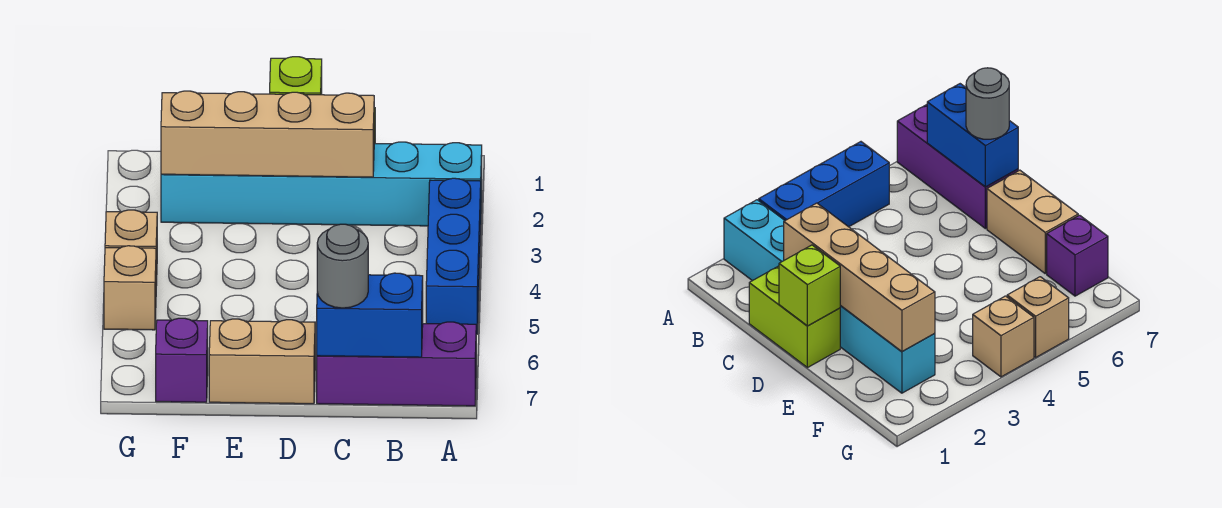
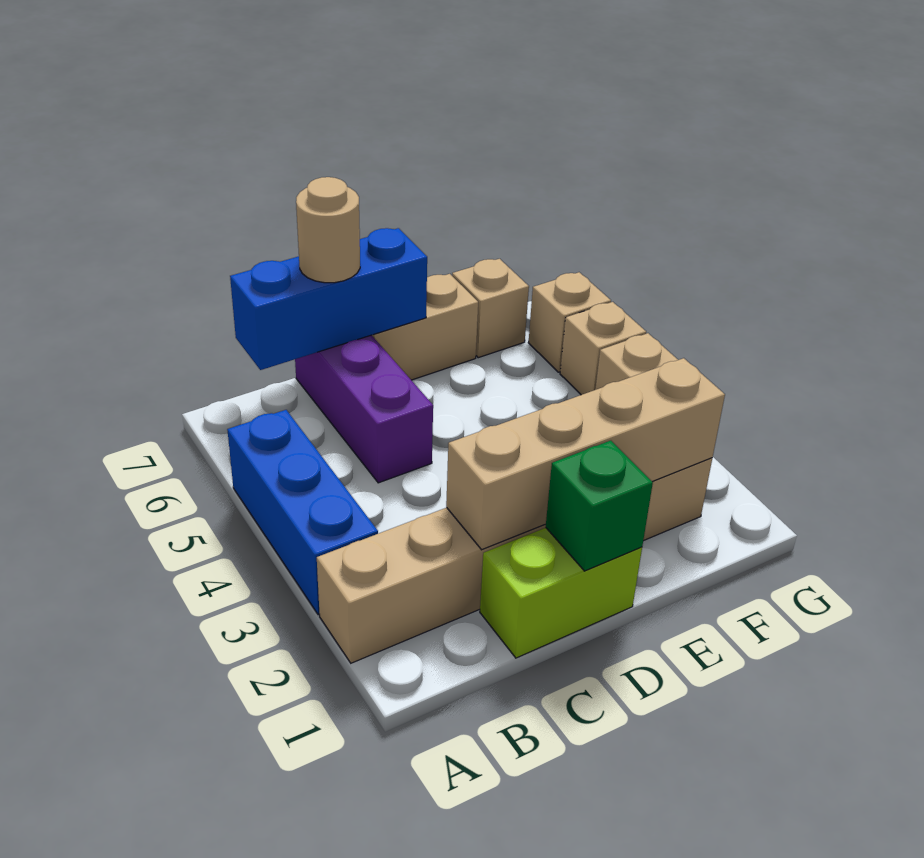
cyan 1x6 brick [161,142,482,226] -> tan 1x6 brick [317,458,712,663]
purple 1x3 brick [317,322,476,406] -> purple 1x3 brick turned to [295,335,433,483]
blue 1x2 brick [317,273,423,357] -> blue 1x3 brick [230,228,427,370]
grey 1x1 round brick [317,224,368,308] -> tan 1x1 round brick [296,177,360,283]
lime 1x1 brick [270,57,322,95] -> green 1x1 brick [546,441,653,571]
purple 1x1 brick [156,318,208,402] -> tan 1x1 brick [452,259,529,358]
none -> tan 1x1 brick [528,272,611,372]

